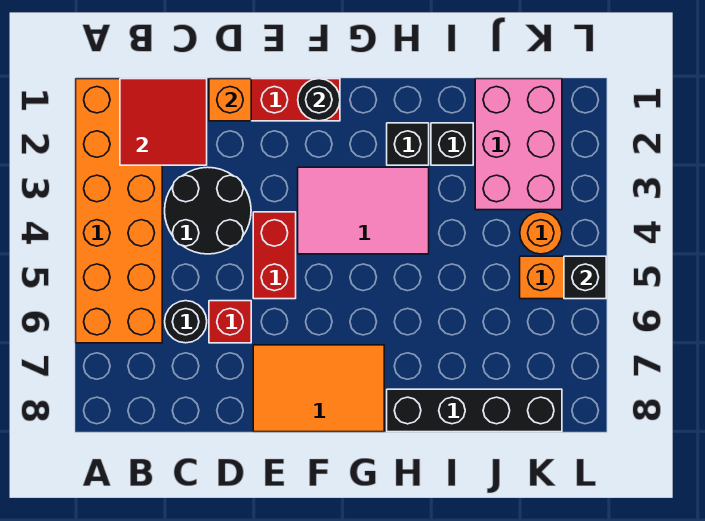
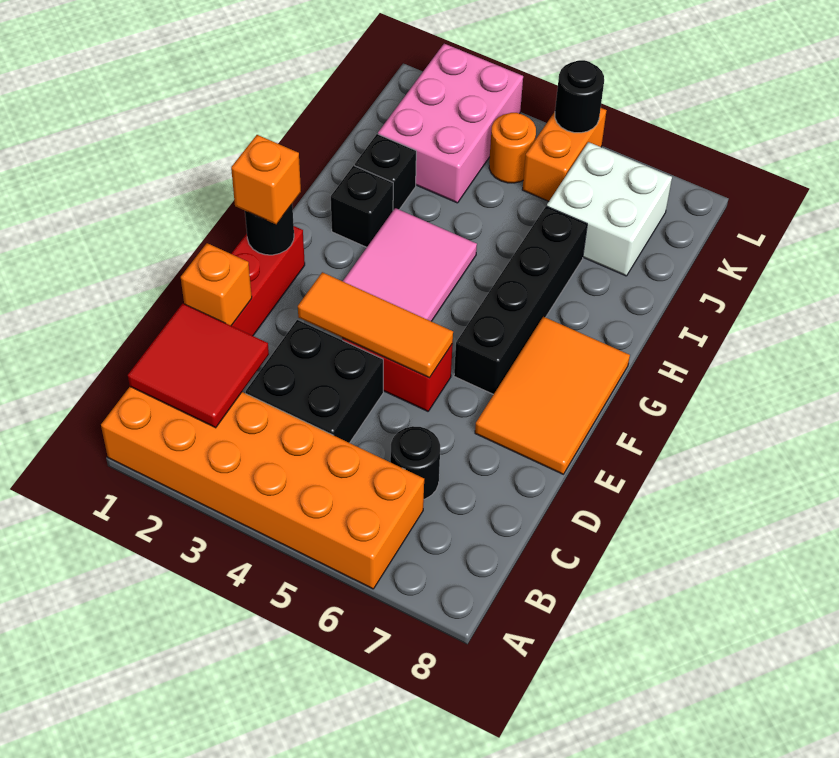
black 2x2 round brick [165,167,251,254] -> black 2x2 brick [246,320,383,443]
red 1x1 brick [209,301,251,343] -> none
none -> orange 1x3 tile [298,272,453,378]
none -> orange 1x1 brick [231,135,301,224]
black 1x4 brick [387,389,562,432] -> black 1x4 brick moved to [454,206,587,395]
pink 2x3 brick [475,79,562,210] -> pink 2x3 brick turned to [378,44,523,203]
none -> white 2x2 brick [547,142,672,276]
black 1x1 brick [564,256,606,299] -> black 1x1 round brick [555,60,604,133]

